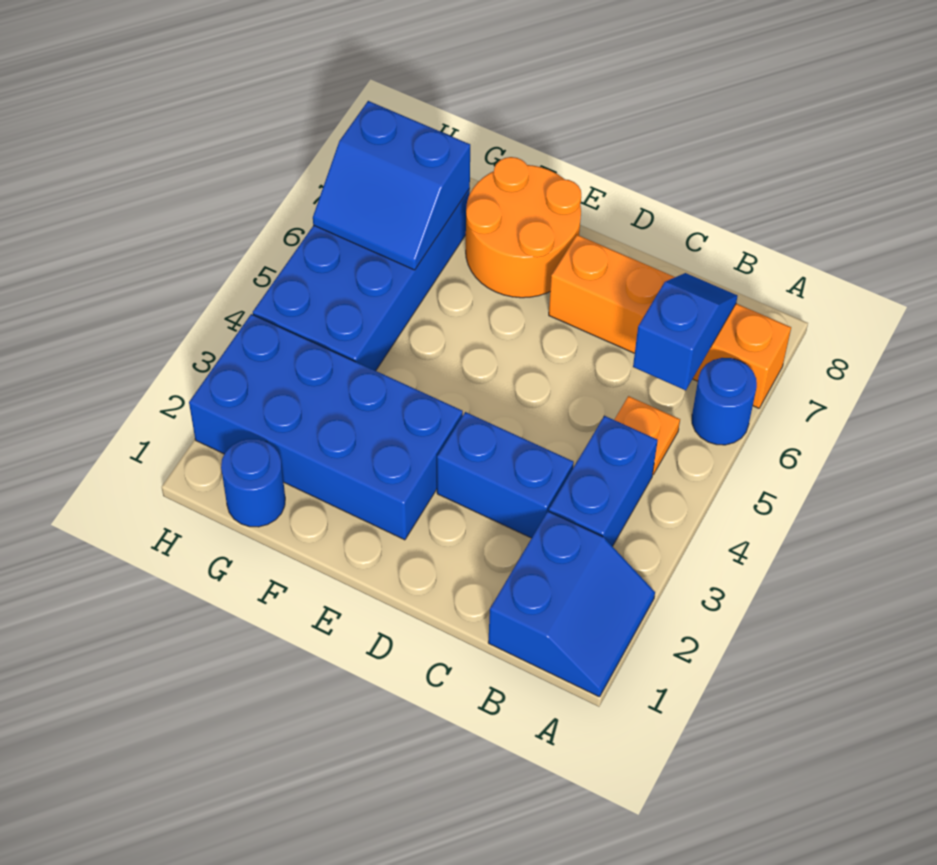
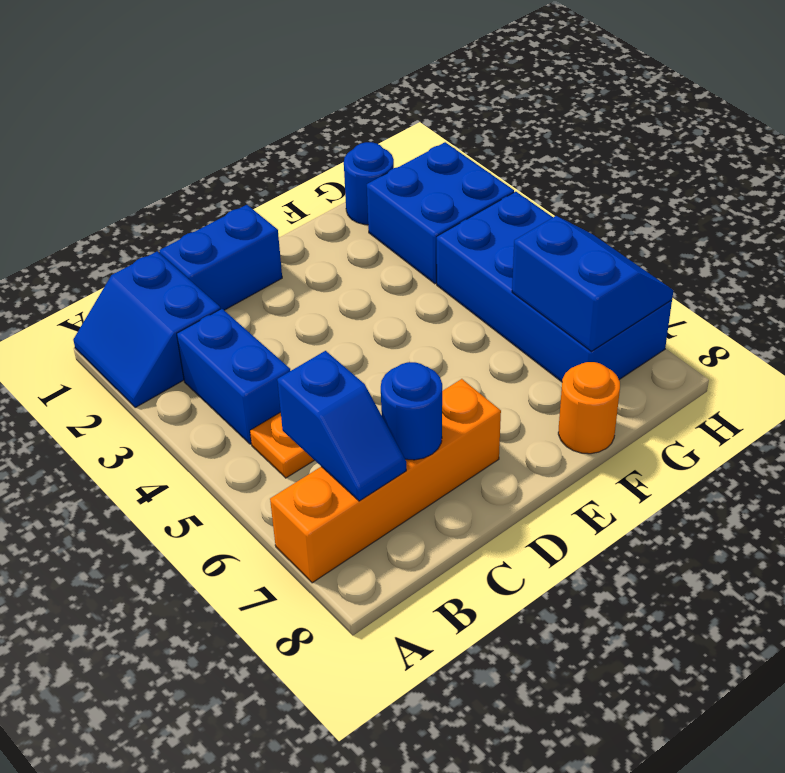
blue 1x1 round brick [692,358,757,445] -> blue 1x1 round brick moved to [381,362,442,460]
blue 1x2 brick [437,412,574,538] -> blue 1x2 brick moved to [160,205,282,310]
blue 2x4 brick [189,314,463,540] -> blue 2x2 brick [367,142,514,284]
orange 2x2 round brick [466,157,581,298] -> orange 1x1 round brick [558,362,620,454]
blue 2x2 slope [313,101,470,270] -> blue 2x2 slope turned to [512,216,673,351]

